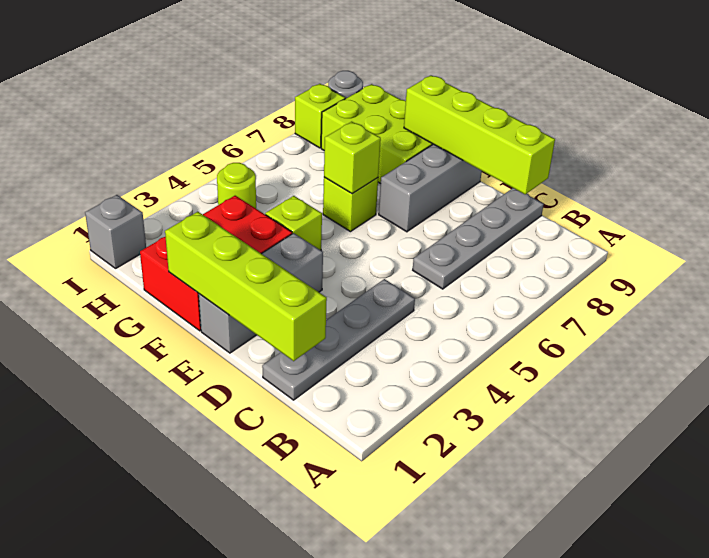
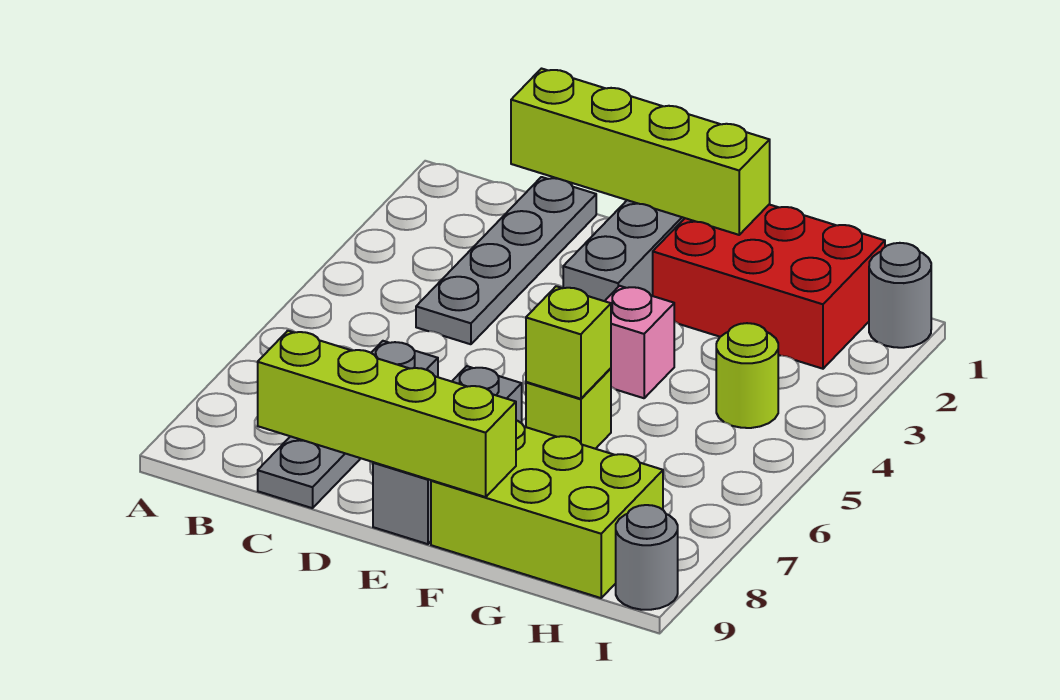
red 2x3 brick [140,196,292,331] -> red 2x3 brick turned to [653,205,885,369]
lime 1x1 brick [265,196,322,250] -> pink 1x1 brick [605,286,674,398]
grey 1x1 brick [85,195,146,269] -> grey 1x1 round brick [869,243,931,348]
lime 1x1 brick [295,84,345,148] -> none

